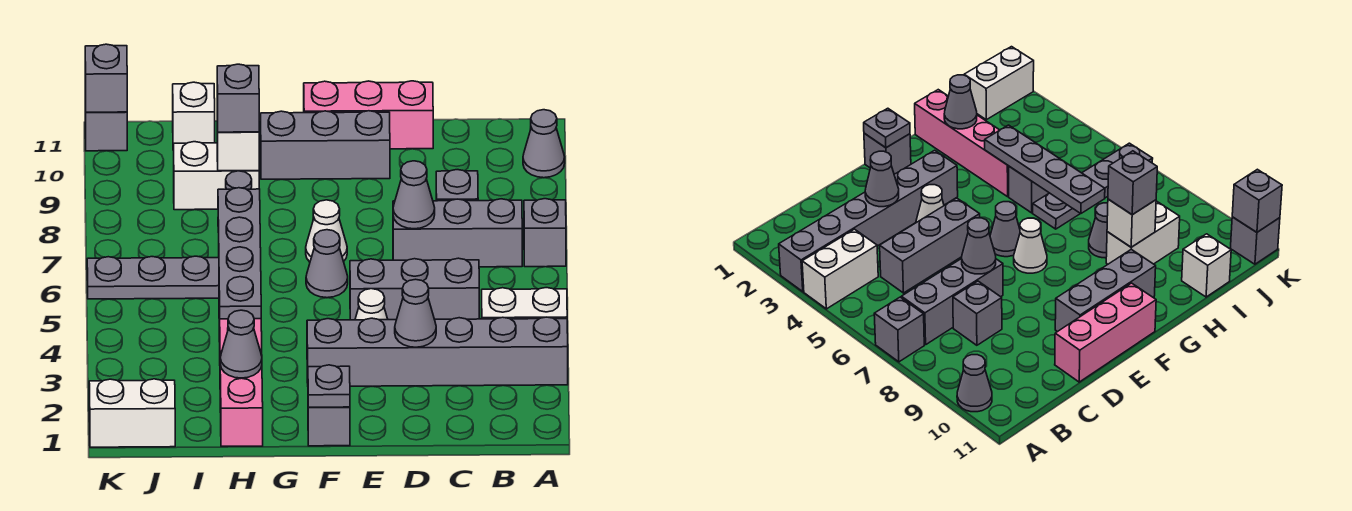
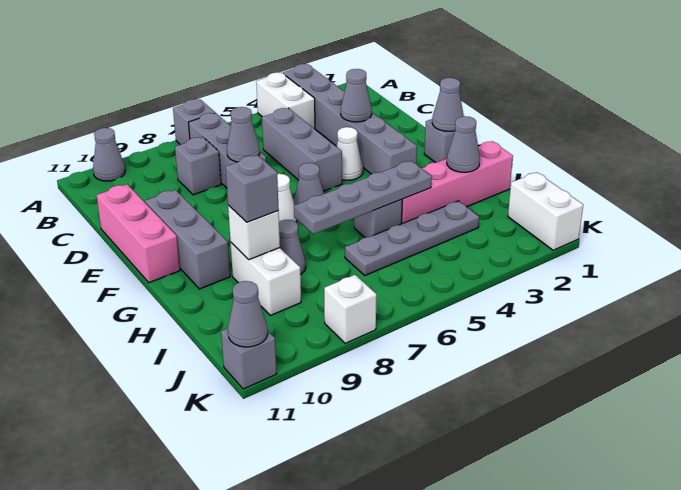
grey 1x1 plate [308,365,350,407] -> grey 1x1 cone [432,78,464,131]
grey 1x4 plate [87,256,219,299] -> grey 1x4 plate turned to [345,201,479,276]
white 1x1 brick [173,82,215,150] -> white 1x1 brick moved to [324,275,377,343]
grey 1x1 brick [85,44,127,112] -> grey 1x1 cone [228,281,268,347]

